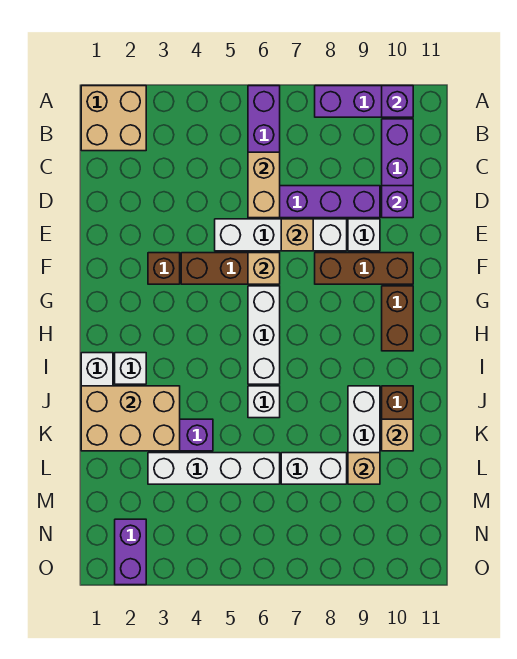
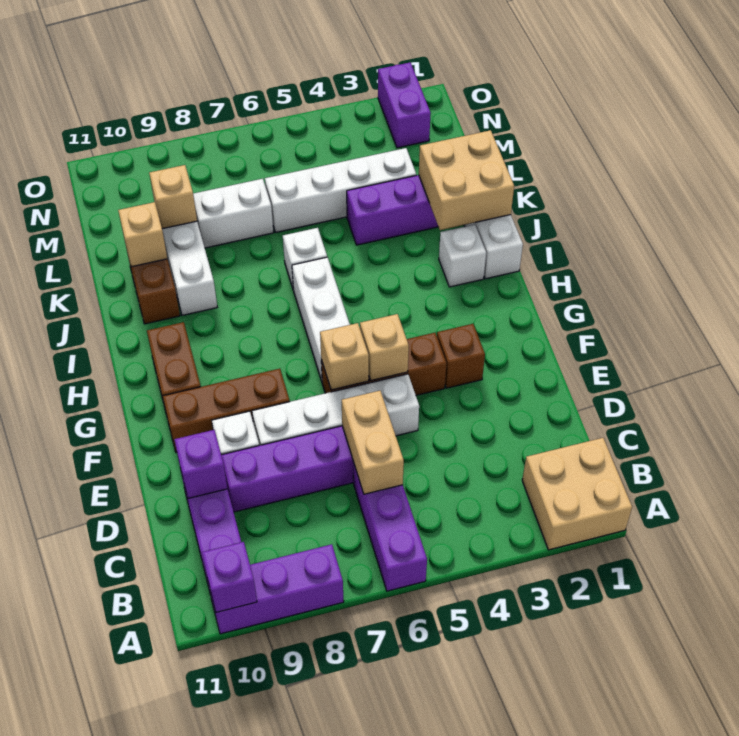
tan 1x1 brick [281,219,313,251] -> tan 1x1 brick moved to [360,314,409,381]
tan 2x3 brick [81,386,180,451] -> tan 2x2 brick [419,130,514,230]

